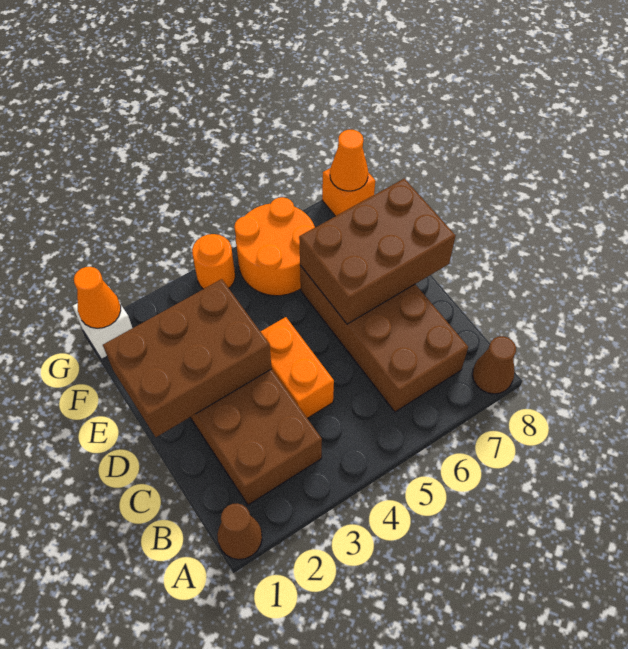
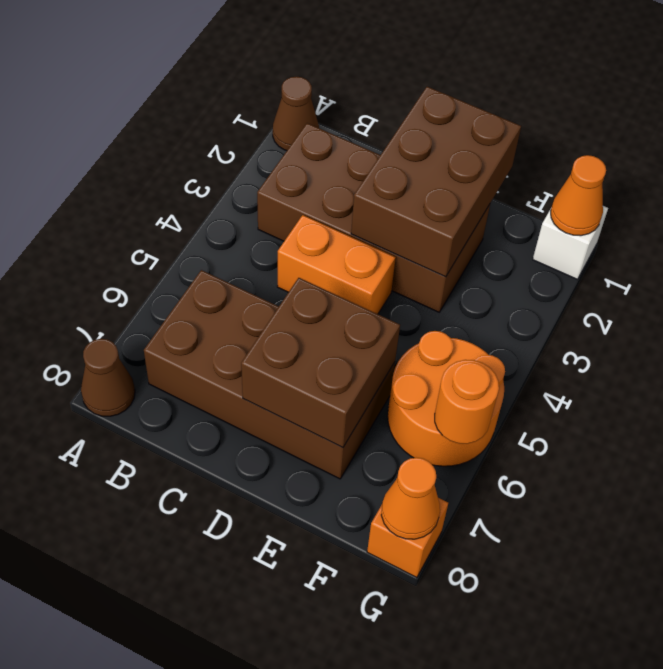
brown 2x3 brick [299,178,456,324] -> brown 2x2 brick [241,278,400,448]
orange 1x1 round brick [192,234,235,289] -> orange 1x1 round brick moved to [435,360,499,444]

